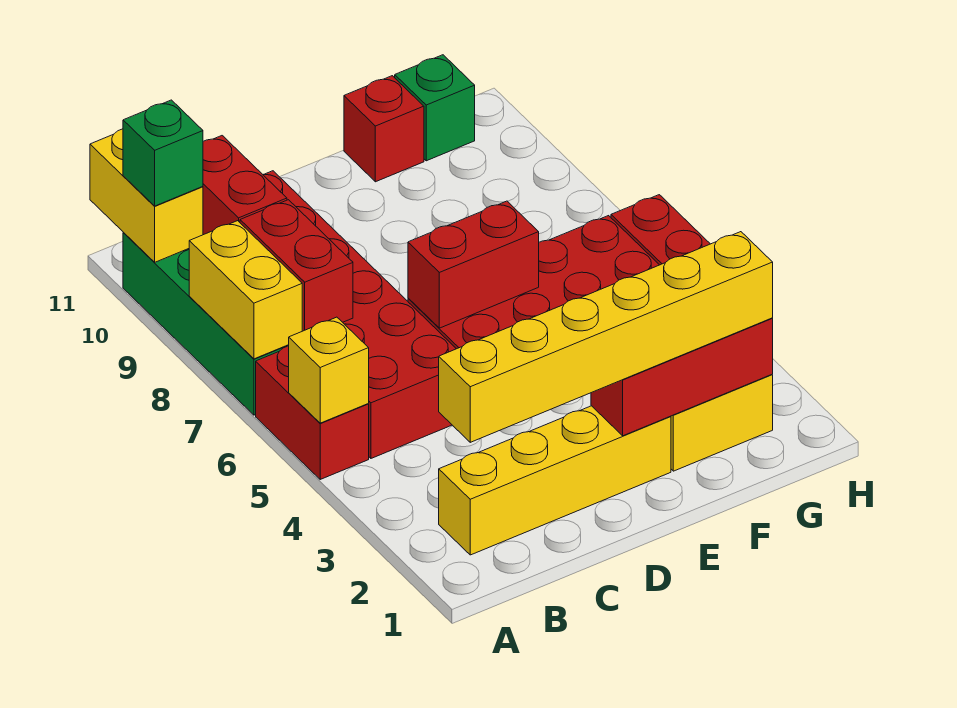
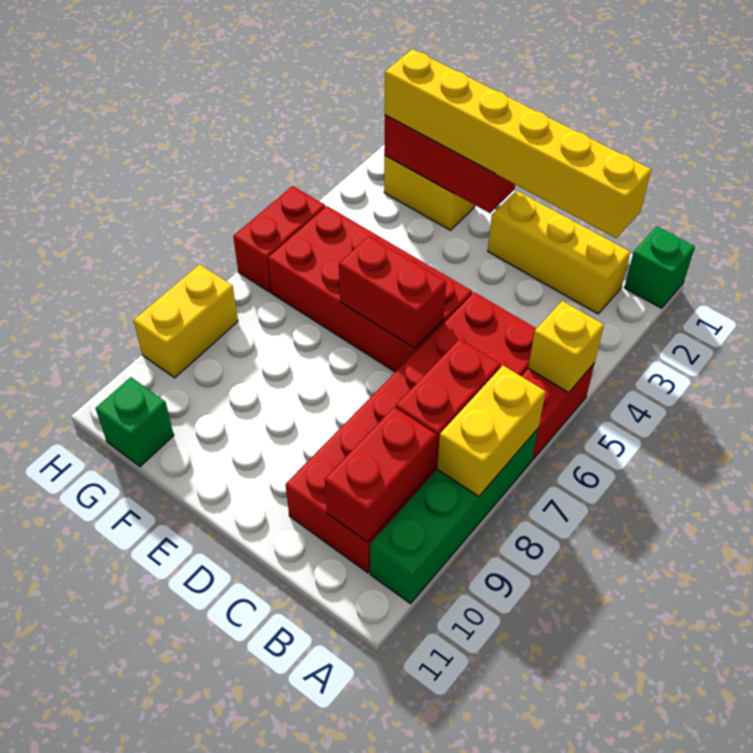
yellow 1x2 brick [90,129,203,262] -> yellow 1x2 brick moved to [134,264,238,378]
green 1x1 brick [123,100,203,206] -> green 1x1 brick moved to [624,226,695,308]
yellow 1x4 brick [439,406,671,555] -> yellow 1x3 brick [488,191,630,314]
red 1x1 brick [344,76,424,182] -> none

